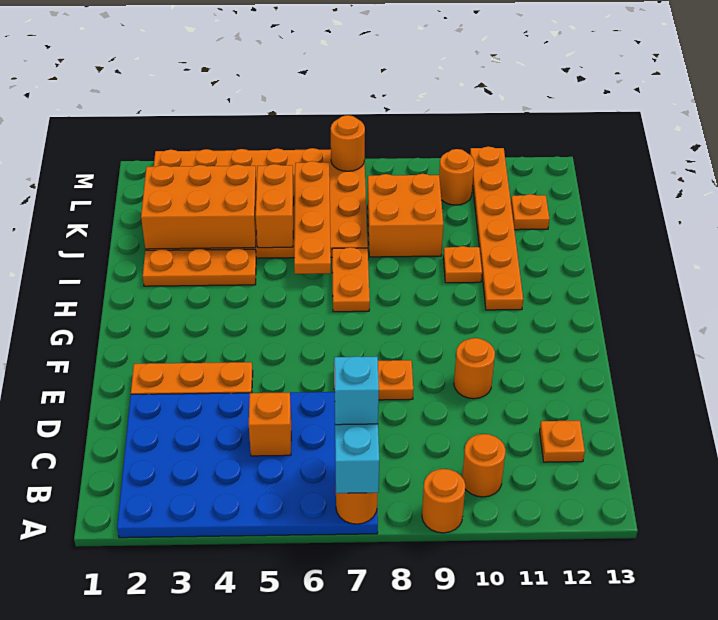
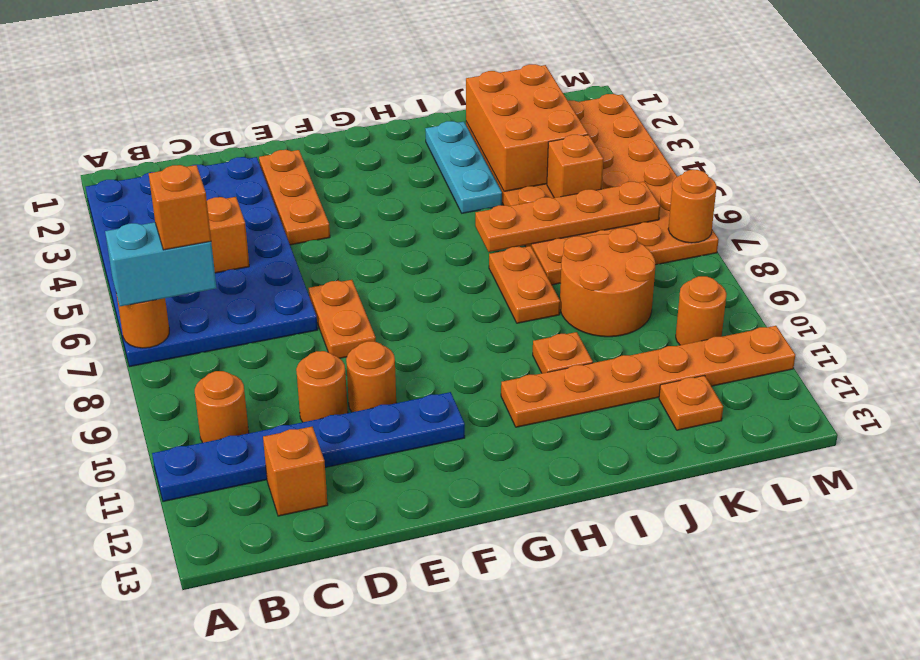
orange 1x1 round brick [422,469,465,533] -> orange 1x1 round brick moved to [296,351,348,422]
none -> blue 1x6 plate [152,392,465,502]
cyan 1x1 brick [334,356,379,425] -> orange 1x1 brick [149,165,211,250]
orange 1x1 plate [540,421,585,462] -> orange 1x1 brick [263,427,328,516]
orange 1x2 plate [332,247,370,312] -> orange 1x2 plate turned to [489,246,560,323]
orange 1x3 plate [143,249,256,286] -> cyan 1x3 plate [425,121,502,213]
orange 1x2 brick [256,164,294,248] -> orange 1x1 brick [547,135,603,198]
orange 2x2 brick [367,174,443,257] -> orange 2x2 round brick [560,228,656,337]

